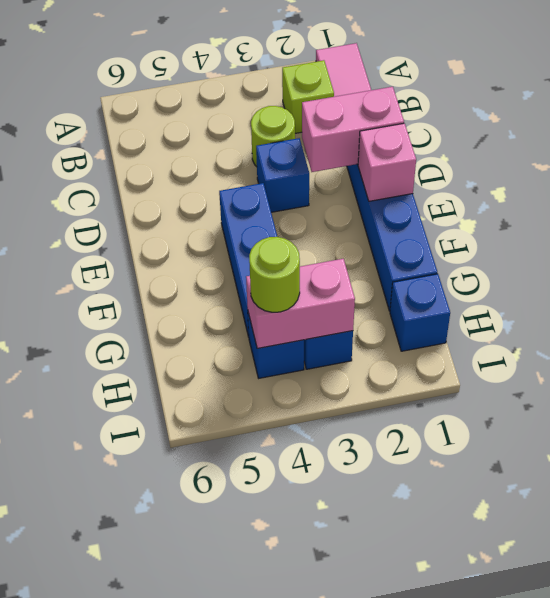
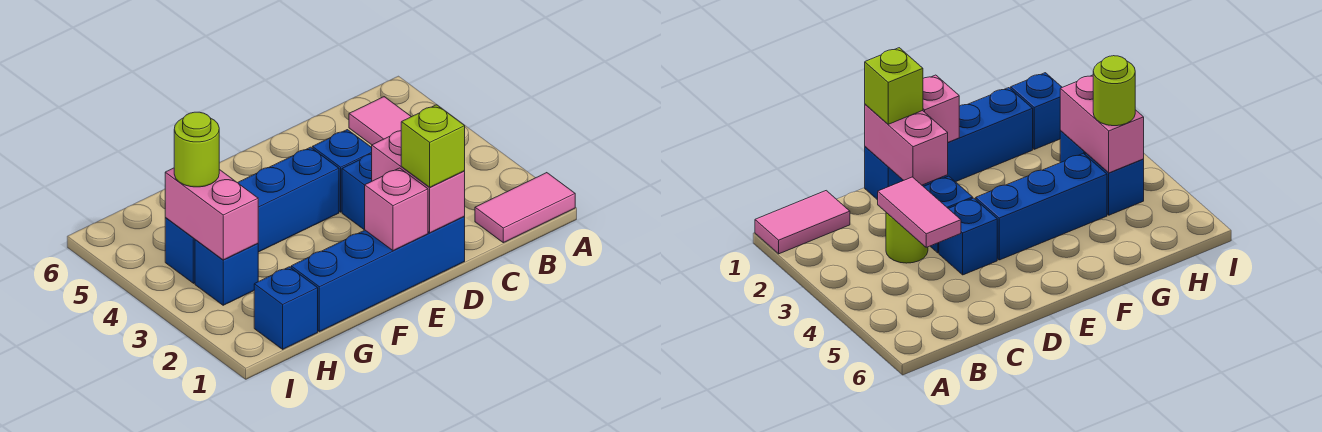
lime 1x1 brick [282,60,334,133] -> lime 1x1 brick moved to [401,105,465,187]
none -> pink 1x2 tile [349,97,411,145]
none -> blue 1x1 brick [312,130,372,212]

